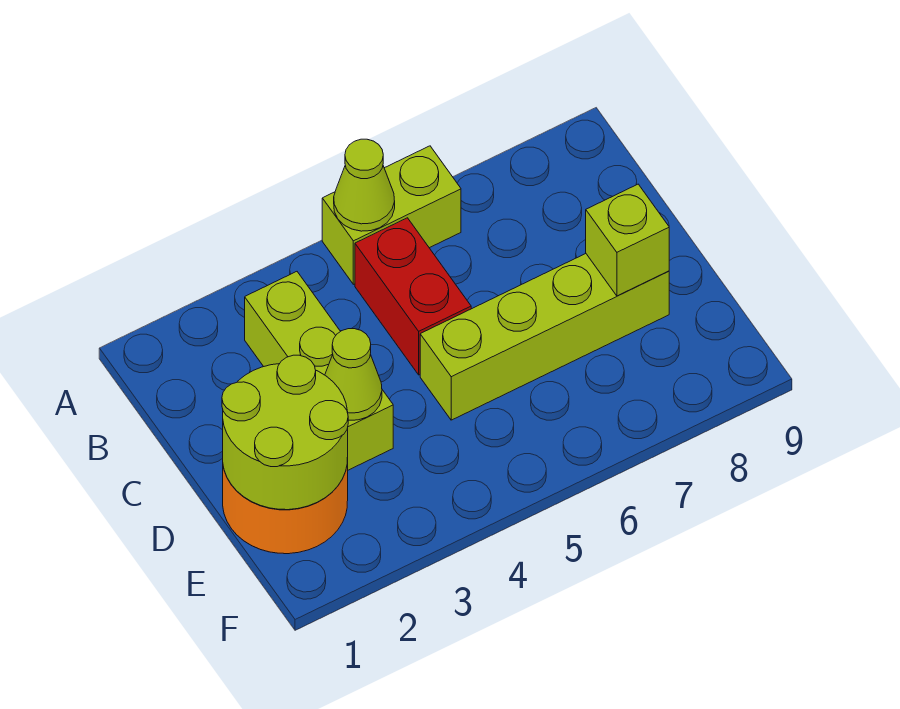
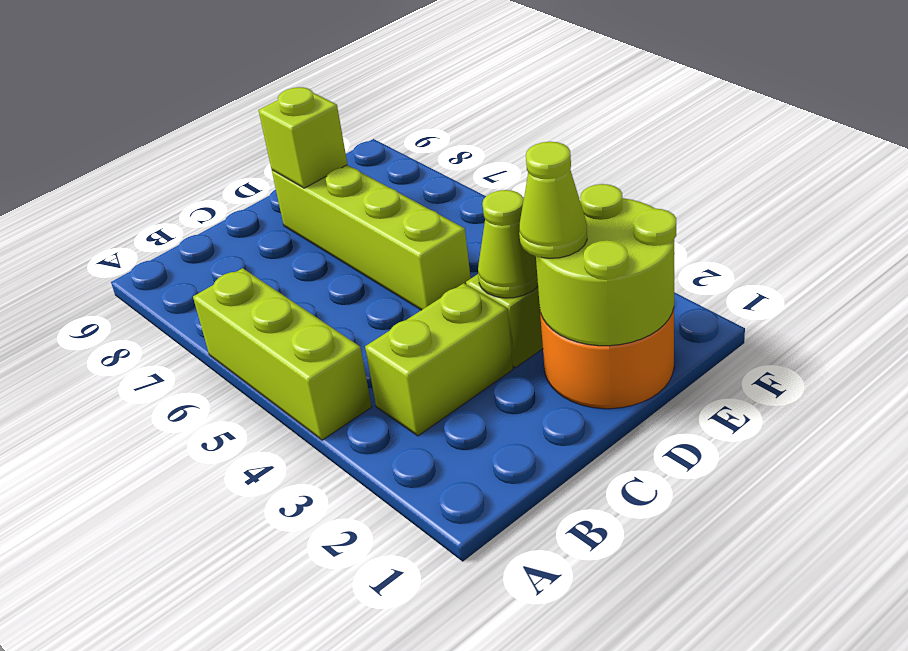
lime 1x2 brick [322,146,461,284] -> lime 1x3 brick [193,268,372,440]
lime 1x1 cone [334,139,395,231] -> lime 1x1 cone moved to [519,142,587,258]
red 1x2 brick [355,218,471,375] -> none

